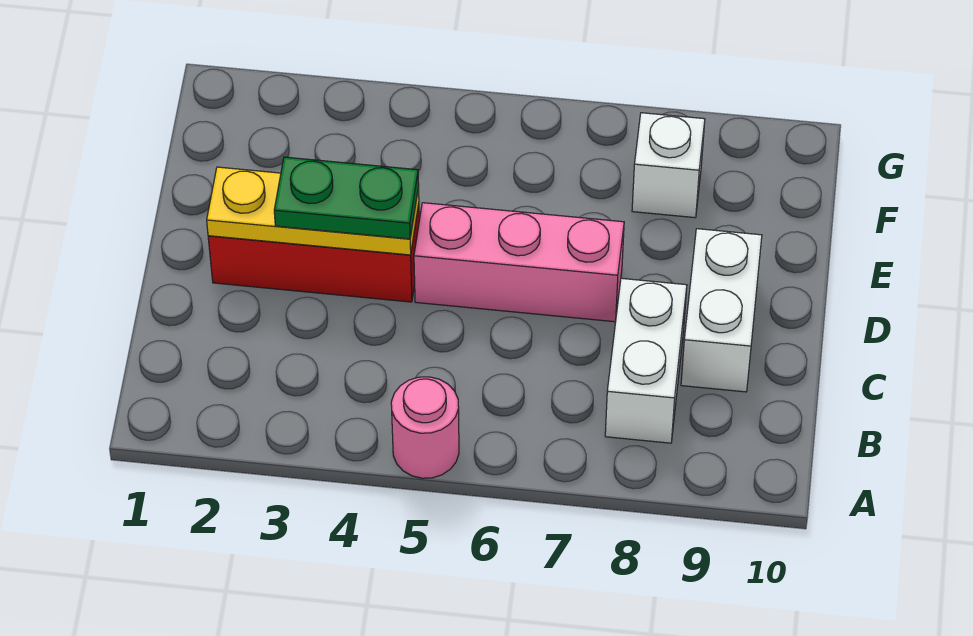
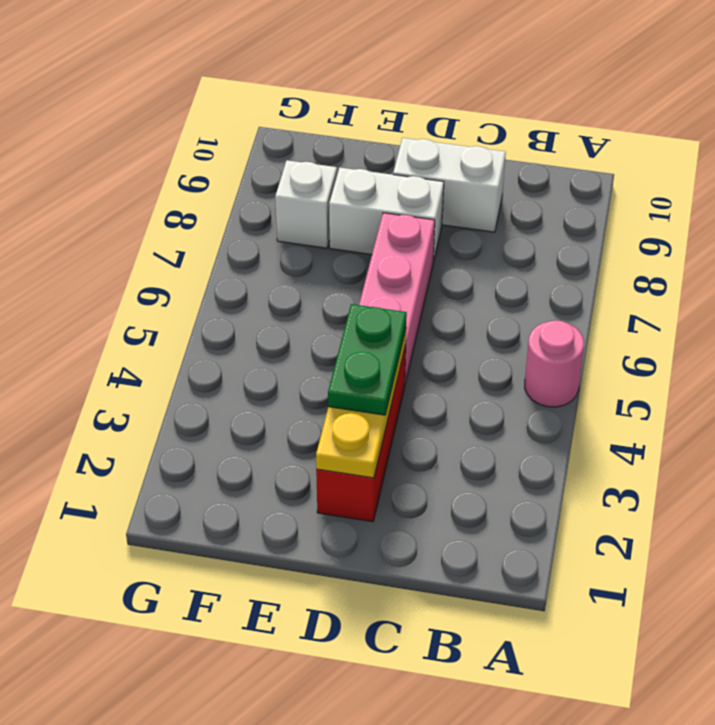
white 1x2 brick [605,278,687,443] -> white 1x2 brick moved to [329,168,444,263]

